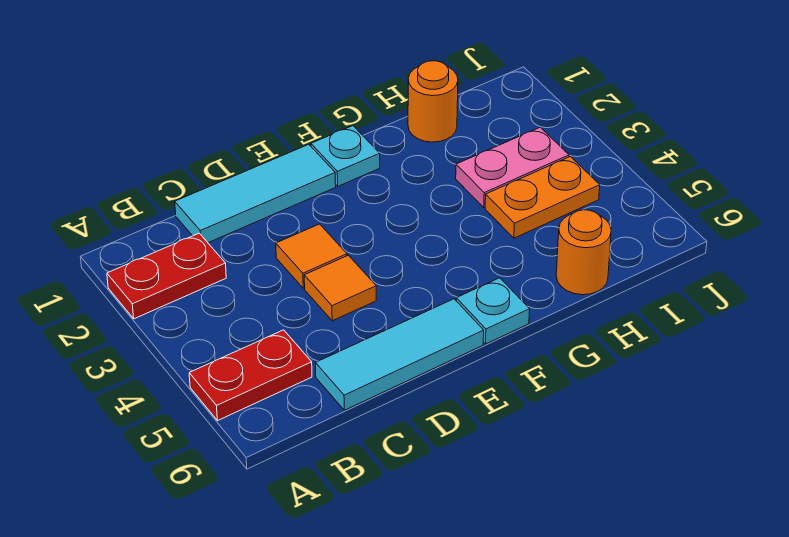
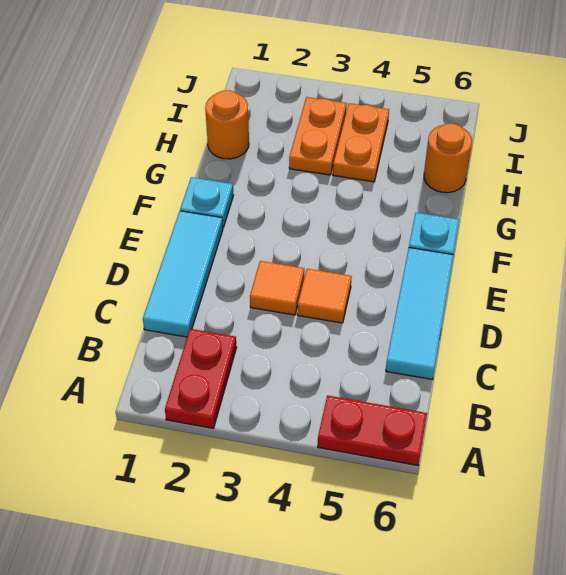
red 1x2 plate [189,330,312,421] -> red 1x2 plate turned to [318,396,427,466]
pink 1x2 plate [456,127,569,207] -> orange 1x2 plate [289,97,347,175]

